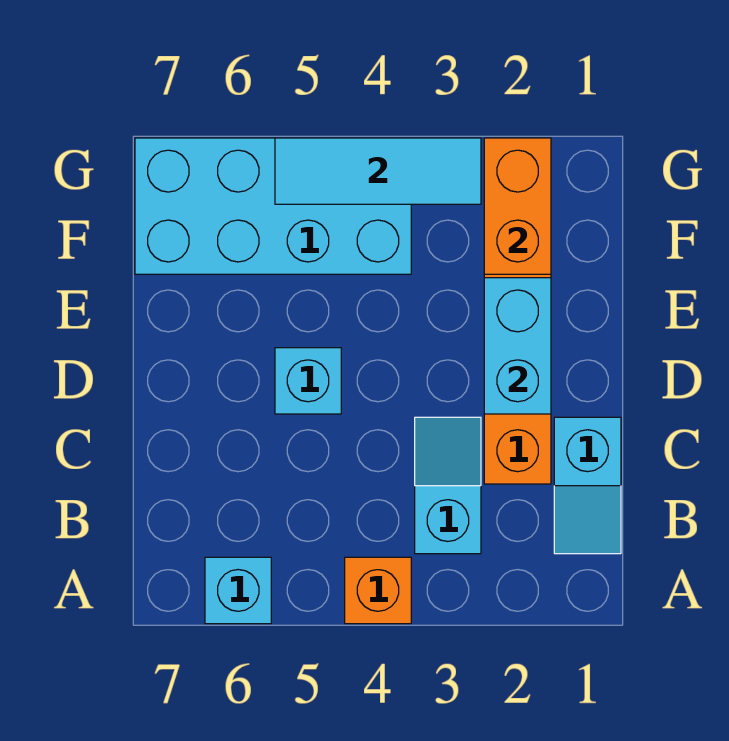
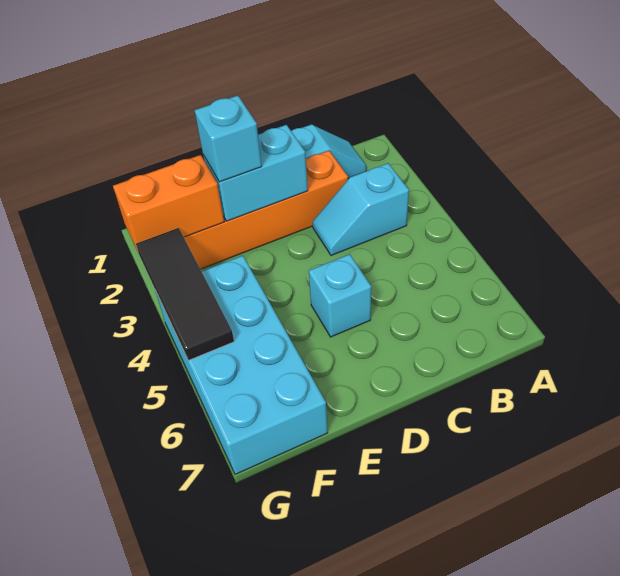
orange 1x1 brick [345,557,411,624] -> none
cyan 1x1 brick [205,557,271,624] -> cyan 1x1 brick moved to [195,96,262,182]
cyan 1x3 tile [275,138,481,204] -> black 1x3 tile [136,228,234,361]

